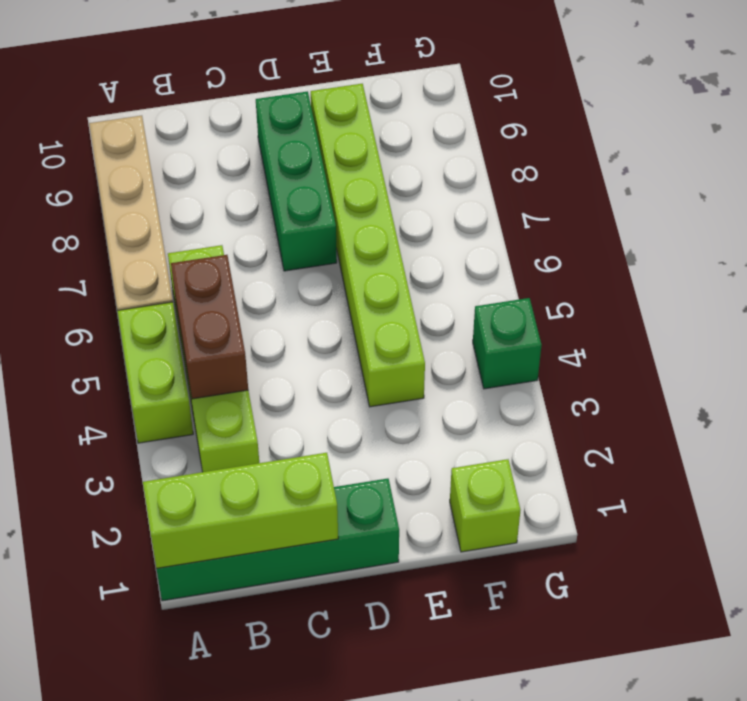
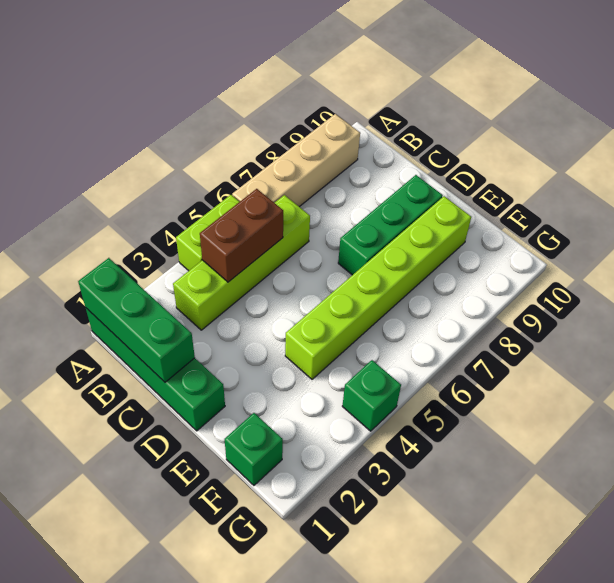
lime 1x3 brick [143,453,338,568] -> green 1x3 brick [78,258,195,382]
lime 1x1 brick [450,459,520,552] -> green 1x1 brick [225,413,283,485]

